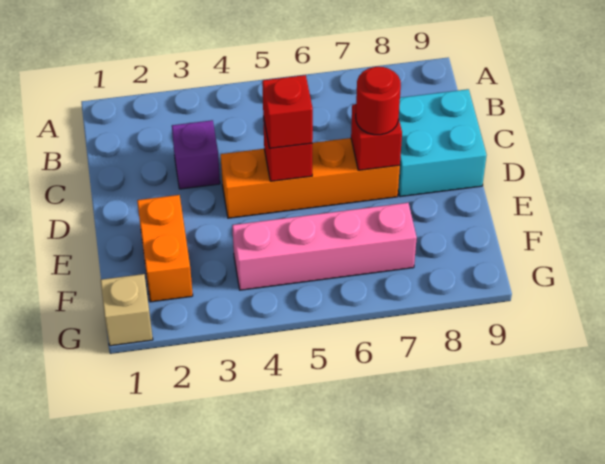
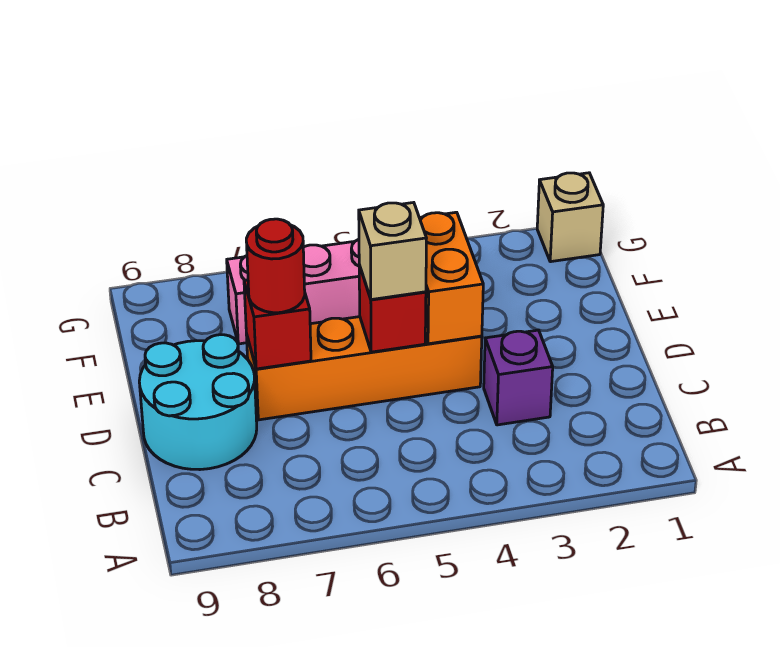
cyan 2x2 brick [398,89,487,197] -> cyan 2x2 round brick [139,335,257,470]
red 1x1 brick [262,75,313,148] -> tan 1x1 brick [359,203,426,300]
orange 1x2 brick [137,195,193,302] -> orange 1x2 brick moved to [420,212,483,344]

